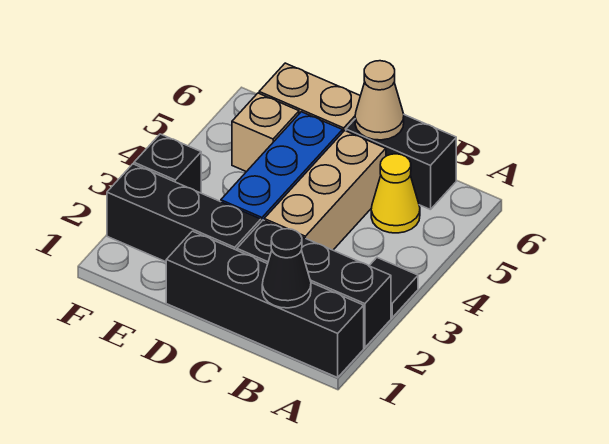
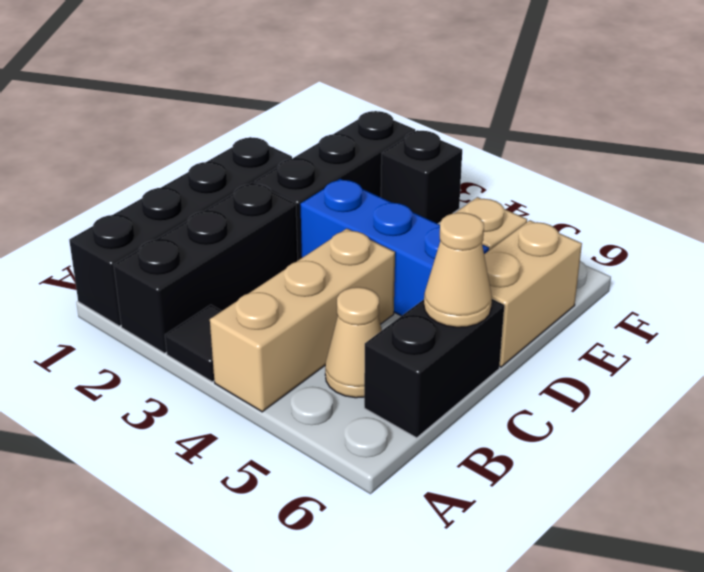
black 1x1 cone [262,229,311,308] -> none
yellow 1x1 cone [371,154,420,233] -> tan 1x1 cone [325,287,382,398]
tan 1x3 brick [264,131,386,250] -> tan 1x3 brick turned to [210,229,395,412]

